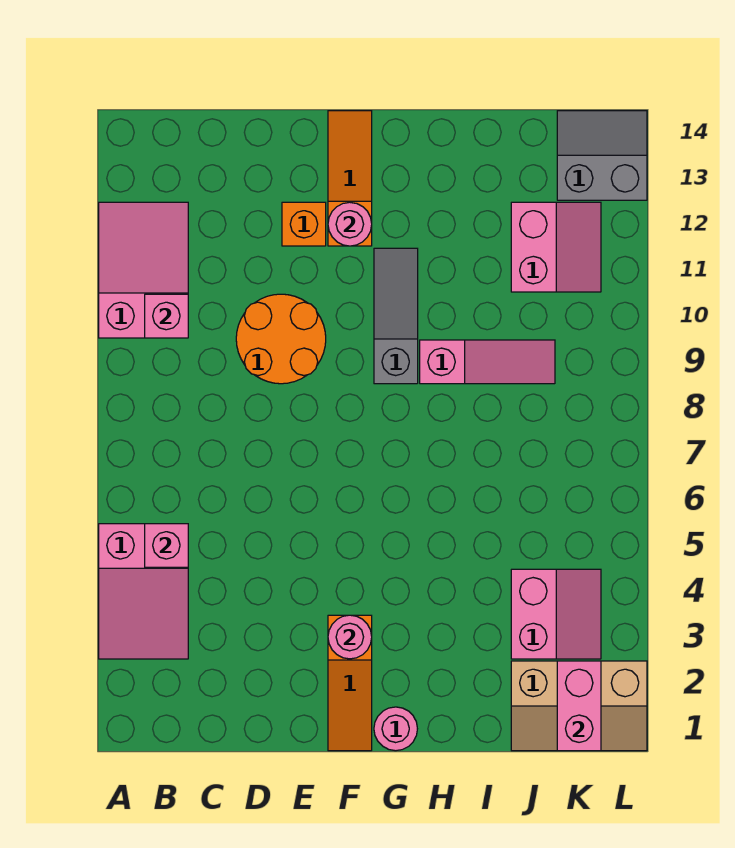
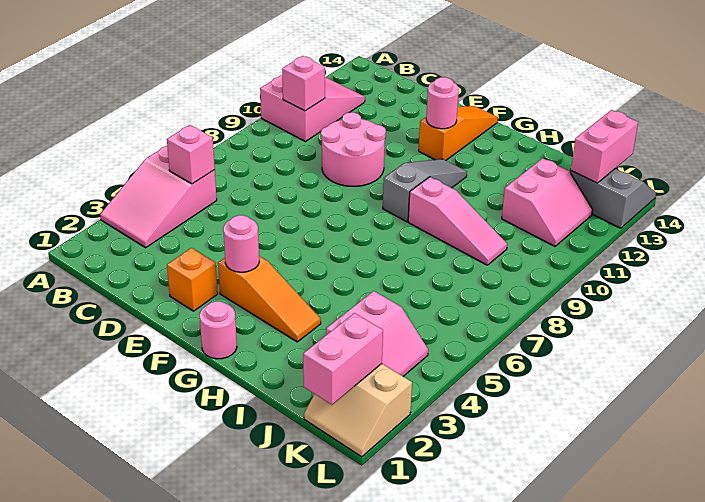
orange 2x2 round brick [236,294,326,384] -> pink 2x2 round brick [321,112,386,186]
orange 1x1 brick [282,202,326,246] -> orange 1x1 brick moved to [167,248,218,311]
orange 1x3 slope [328,615,372,751] -> orange 1x3 slope turned to [218,256,321,342]
tan 2x3 slope [511,661,647,751] -> tan 2x2 slope [304,364,412,457]
none -> pink 1x2 brick [571,110,638,183]

